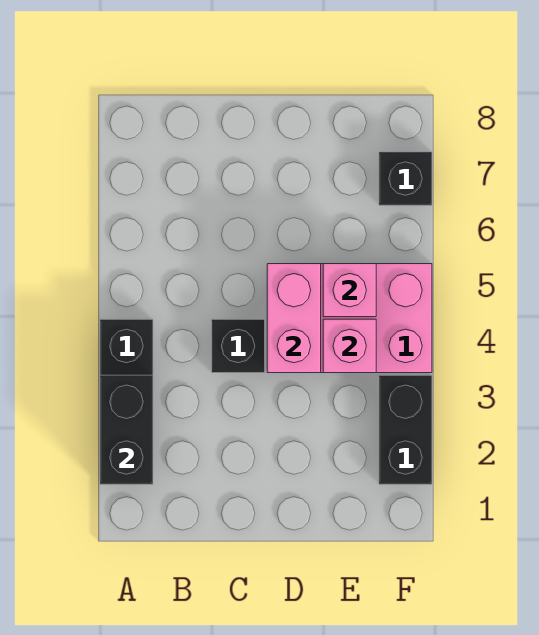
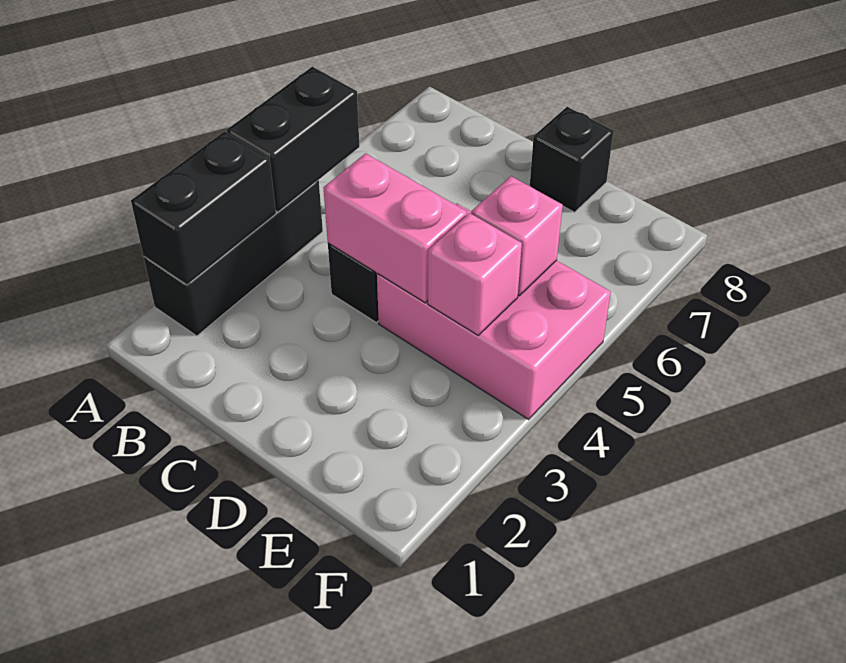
pink 1x2 brick [267,264,321,373] -> pink 1x2 brick turned to [324,153,467,303]
black 1x2 brick [379,375,432,484] -> black 1x2 brick moved to [227,67,359,212]
black 1x1 brick [379,152,432,205] -> black 1x1 brick moved to [530,107,614,212]

